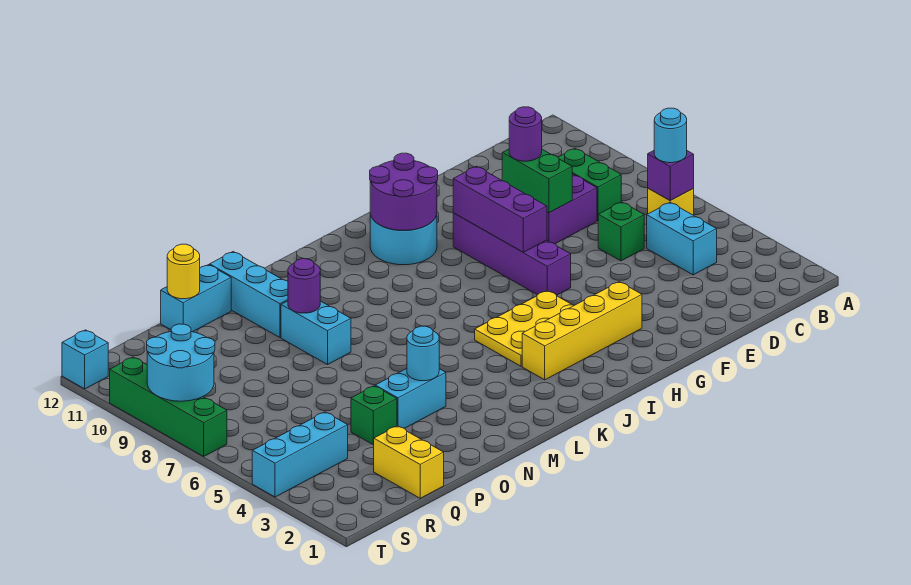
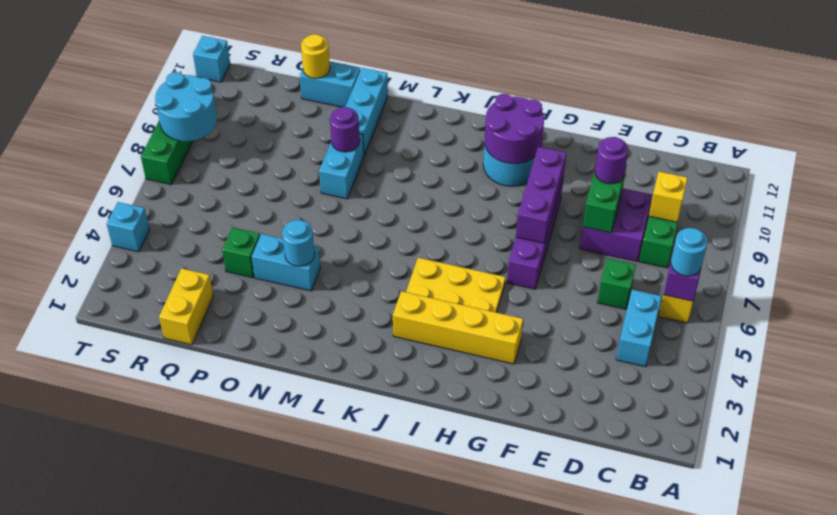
none -> yellow 1x1 brick [649,172,687,222]
cyan 1x3 brick [252,412,348,497] -> cyan 1x1 brick [107,202,150,252]

